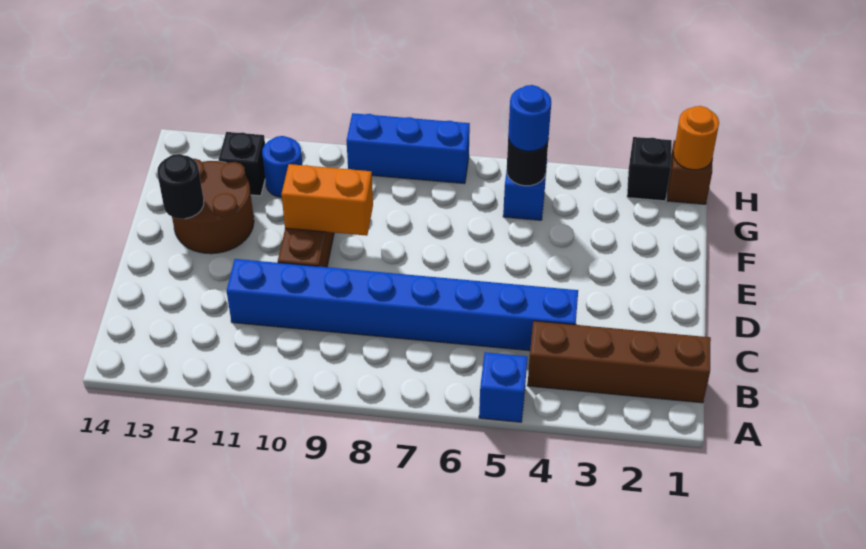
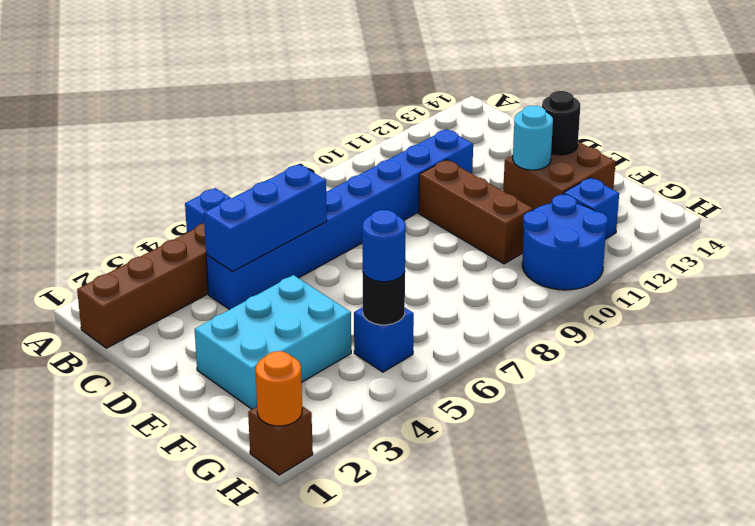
none -> cyan 2x3 brick [195,275,351,409]
orange 1x2 brick [281,164,373,236] -> none
brown 2x2 round brick [172,159,254,254] -> brown 2x2 brick [503,142,616,210]
none -> cyan 1x1 round brick [513,106,553,170]
blue 1x1 round brick [262,136,302,198] -> blue 2x2 round brick [522,195,608,290]
black 1x1 brick [219,132,265,196] -> blue 1x1 brick [564,178,619,239]
black 1x1 brick [627,137,672,201] -> none
blue 1x3 brick [347,113,470,184] -> blue 1x3 brick moved to [204,164,327,272]

